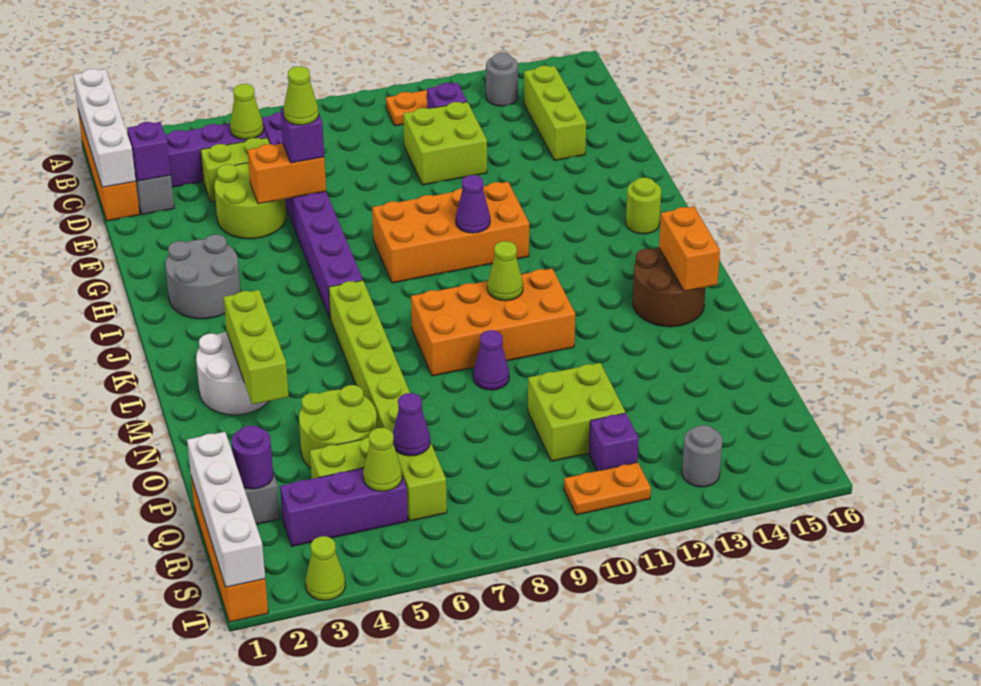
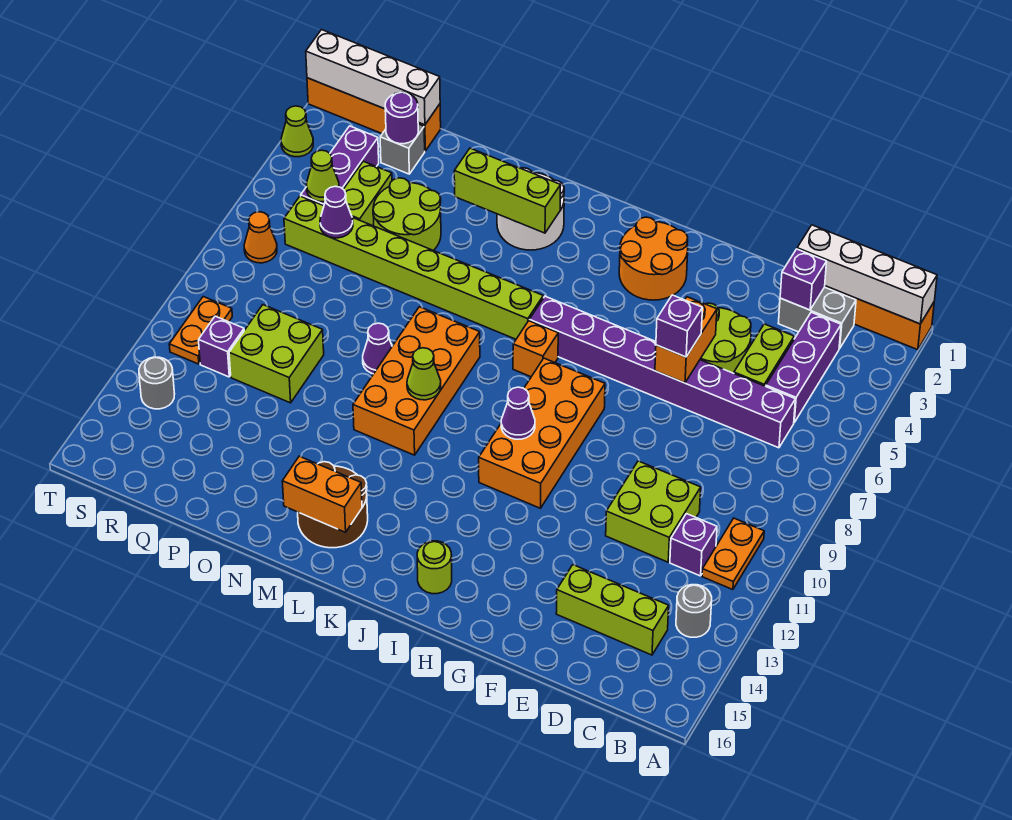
lime 1x1 cone [230,84,263,140] -> none
lime 1x1 cone [284,66,319,125] -> none
grey 2x2 round brick [165,235,241,319] -> orange 2x2 round brick [619,217,688,300]
none -> orange 1x1 brick [513,321,558,377]
none -> orange 1x1 cone [244,212,277,263]

